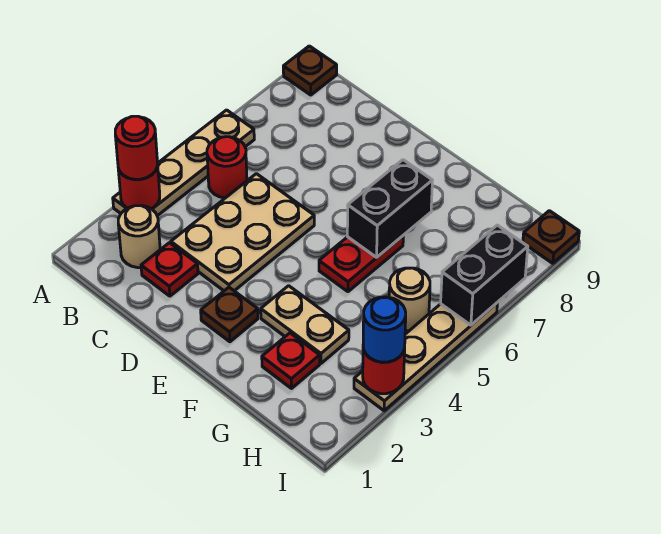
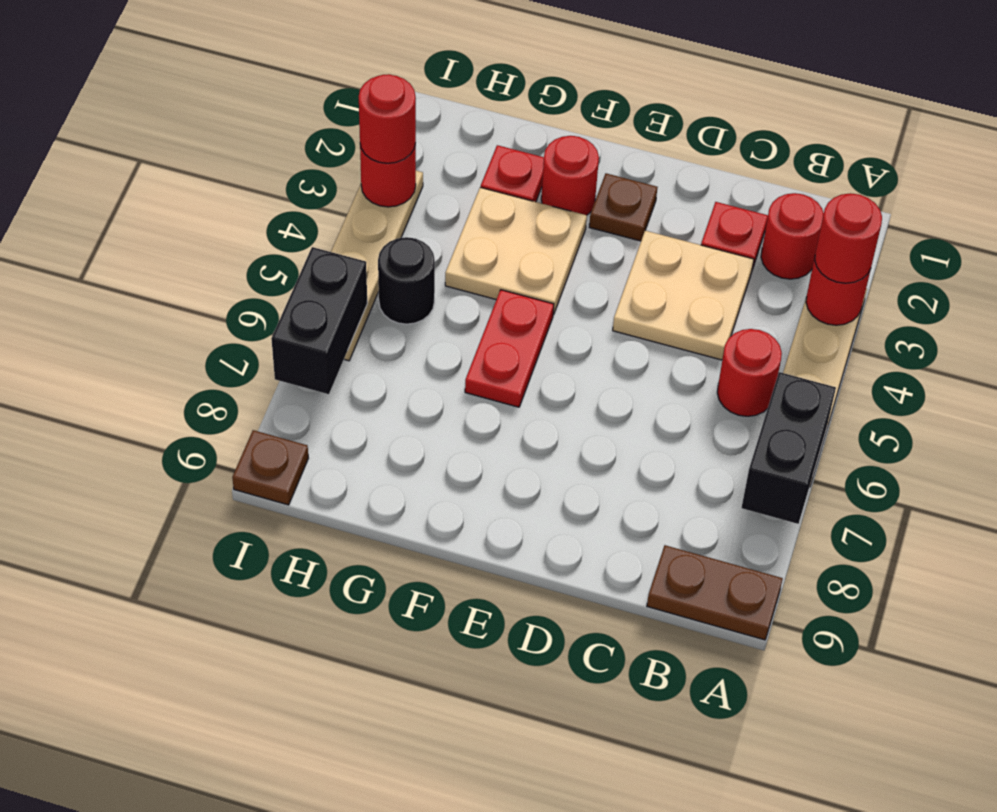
brown 1x1 plate [283,46,337,95] -> brown 1x2 plate [647,545,783,640]
tan 1x1 round brick [118,206,160,268] -> red 1x1 round brick [761,193,824,279]
tan 2x3 plate [171,174,314,291] -> tan 2x2 plate [613,231,754,360]
none -> red 1x1 round brick [541,136,599,215]
tan 1x2 plate [261,286,349,363] -> tan 2x2 plate [445,187,587,315]
black 1x2 brick [347,160,432,257] -> black 1x2 brick moved to [742,372,836,524]
tan 1x1 round brick [389,268,430,331] -> black 1x1 round brick [378,237,435,324]
blue 1x1 round brick [363,297,406,362] -> red 1x1 round brick [359,74,416,163]

